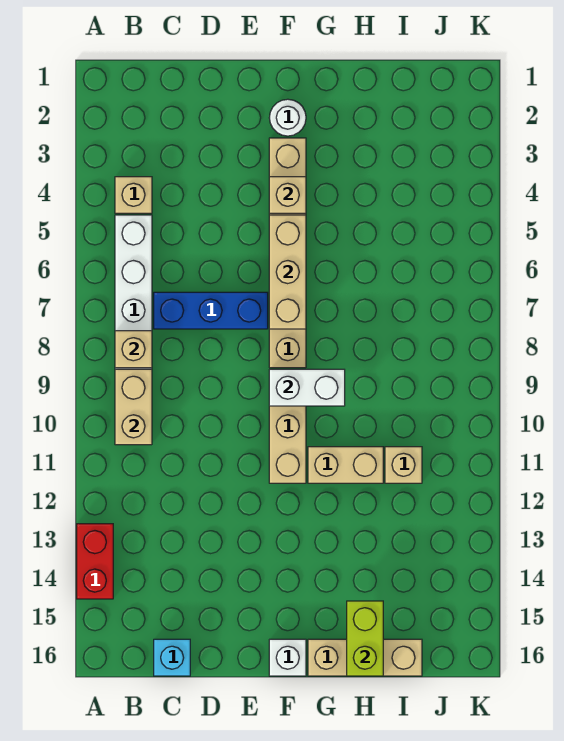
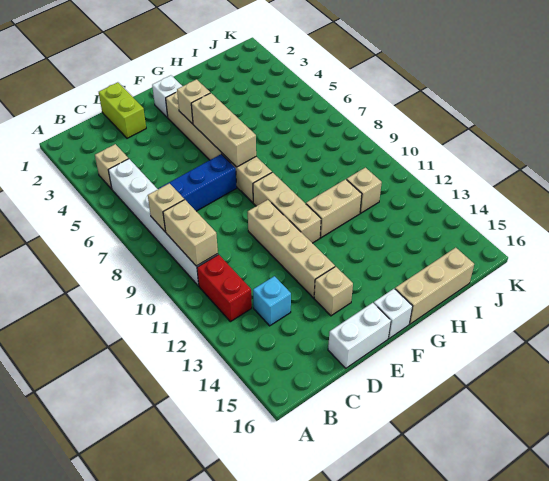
red 1x2 brick [77,524,113,599] -> red 1x2 brick moved to [197,255,252,322]
cyan 1x1 brick [154,639,190,676] -> cyan 1x1 brick moved to [253,276,291,326]
none -> tan 1x4 brick [248,200,335,298]
none -> tan 1x1 brick [314,267,353,316]
white 1x1 round brick [269,99,306,136] -> white 1x1 brick [152,75,182,117]
white 1x2 brick [269,369,345,406] -> white 1x2 brick moved to [328,303,391,368]
lime 1x2 brick [347,601,383,676] -> lime 1x2 brick moved to [99,82,146,138]

